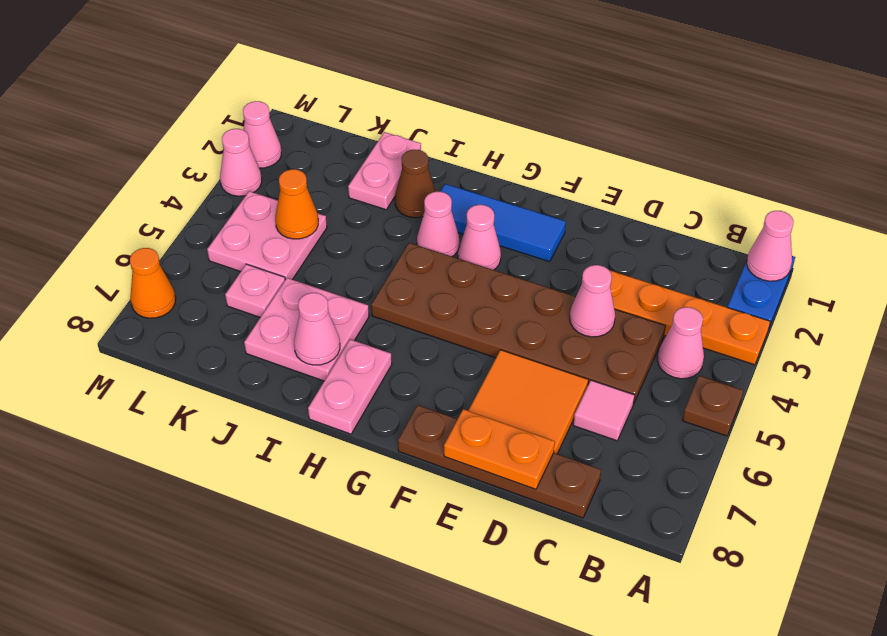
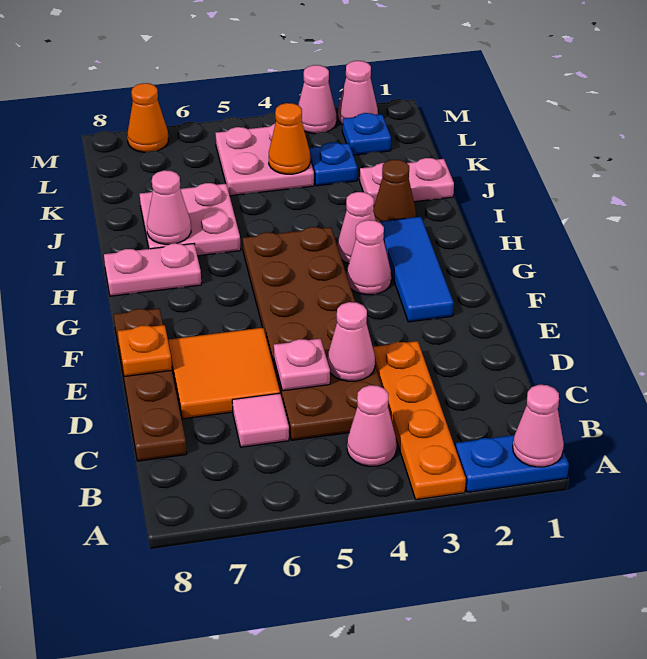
brown 1x1 plate [682,376,743,436] -> none
orange 1x2 plate [444,409,555,489] -> orange 1x1 plate [118,325,172,377]
none -> blue 1x1 plate [309,142,357,186]
pink 1x1 plate [225,264,285,317] -> pink 1x1 plate moved to [274,339,330,391]
none -> blue 1x1 plate [342,113,391,155]

